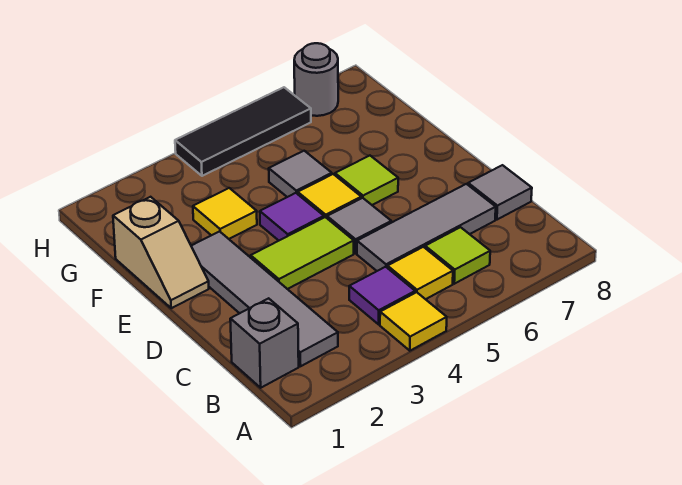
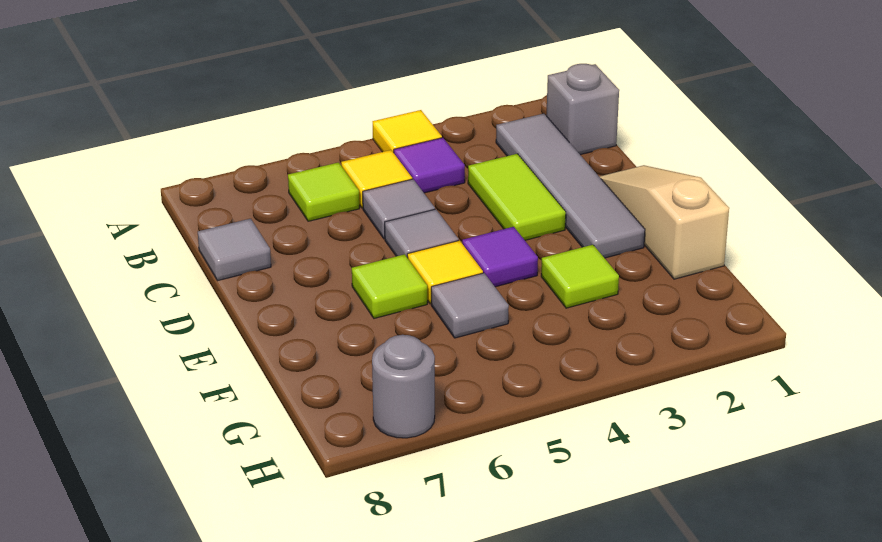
grey 1x3 tile [357,184,496,271] -> grey 1x1 tile [363,179,435,239]
lime 1x2 tile [251,217,354,289] -> lime 1x2 tile turned to [468,154,566,240]
tan 1x2 slope [113,197,209,308] -> tan 1x3 slope [599,165,729,279]
yellow 1x1 tile [193,188,257,239] -> lime 1x1 tile [541,245,619,308]
black 1x3 tile [175,87,311,176] -> none

